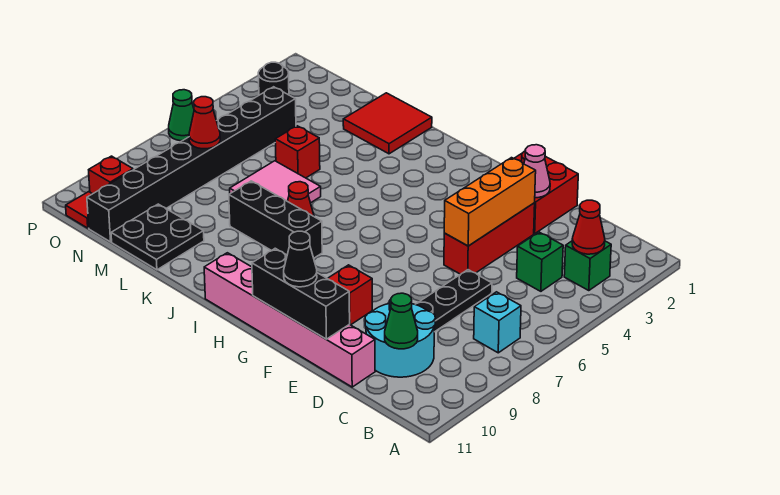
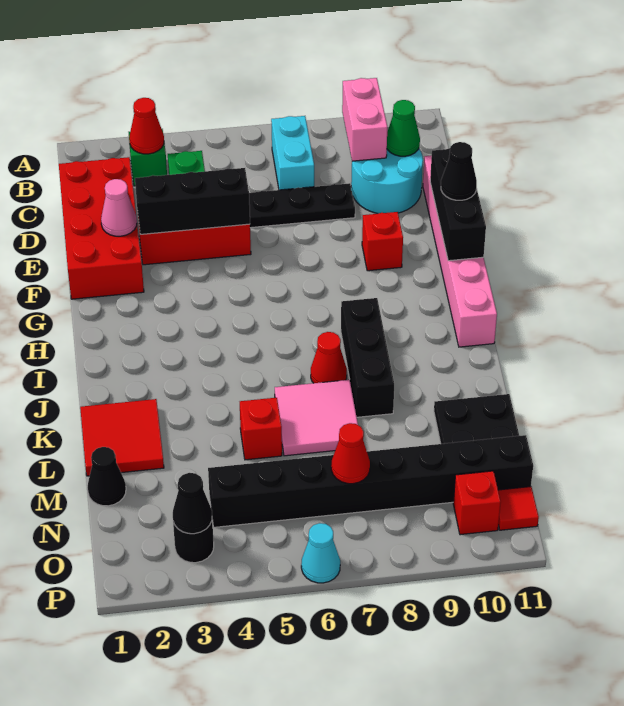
cyan 1x1 brick [474,292,521,353] -> cyan 1x2 brick [271,116,314,190]
none -> pink 1x2 brick [342,78,387,161]
red 2x2 brick [514,151,578,234] -> red 2x4 brick [59,157,144,299]
orange 1x3 brick [444,158,536,246] -> black 1x3 brick [135,168,250,234]
none -> black 1x1 cone [88,447,126,506]
none -> black 1x1 cone [173,473,212,534]
green 1x1 cone [169,90,194,141] -> cyan 1x1 cone [301,523,340,583]

